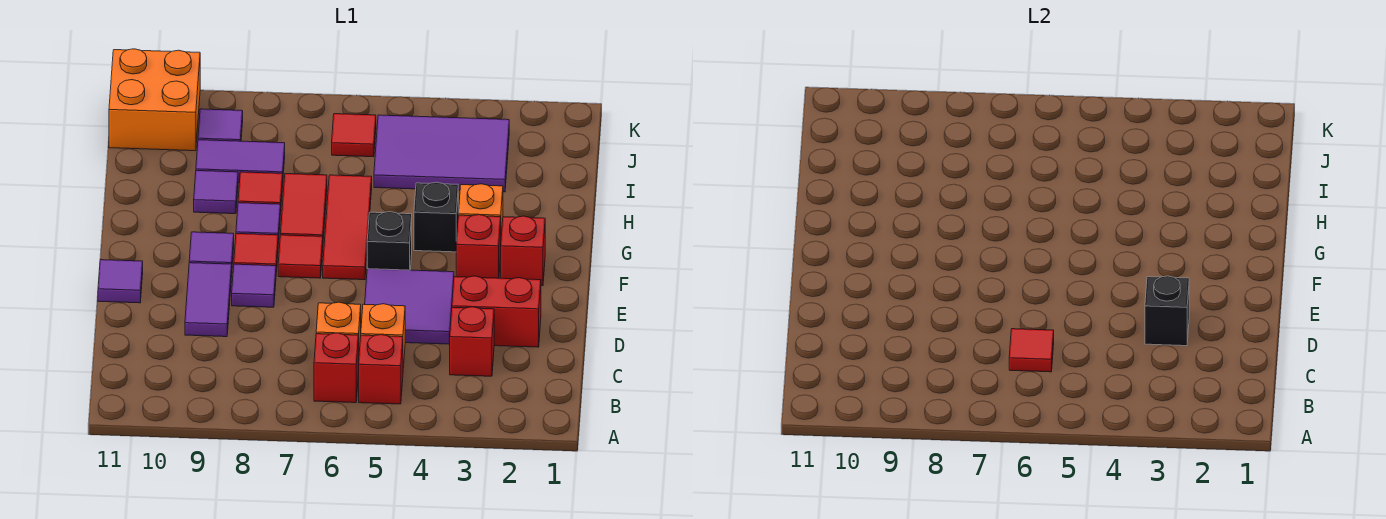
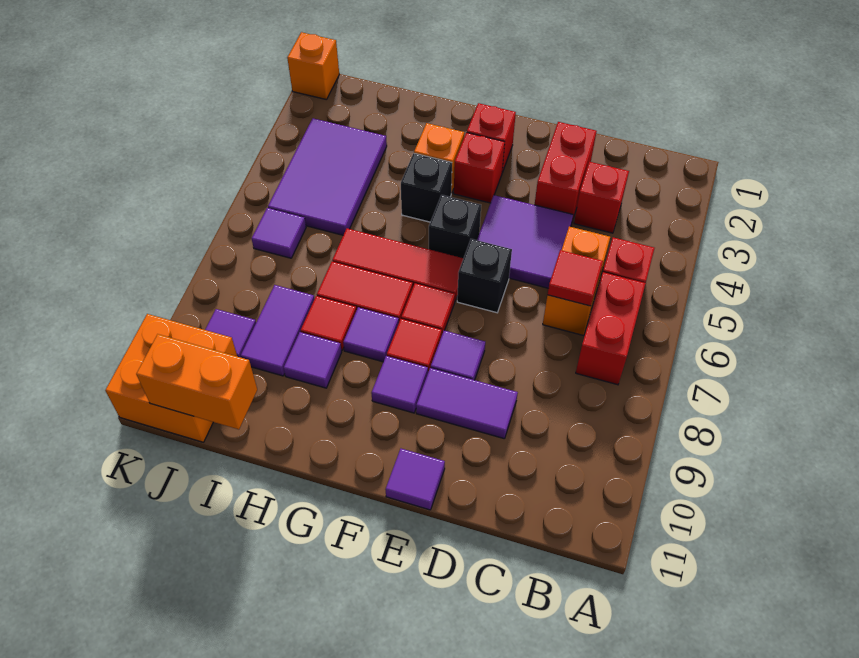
red 1x1 brick [314,333,359,403] -> red 1x2 brick [576,272,646,385]
black 1x1 brick [1145,276,1189,346] -> black 1x1 brick moved to [457,239,512,313]
none -> orange 1x2 brick [136,334,257,429]
red 1x1 tile [332,114,376,157] -> purple 1x1 tile [252,208,306,258]
none -> orange 1x1 brick [287,32,339,100]

